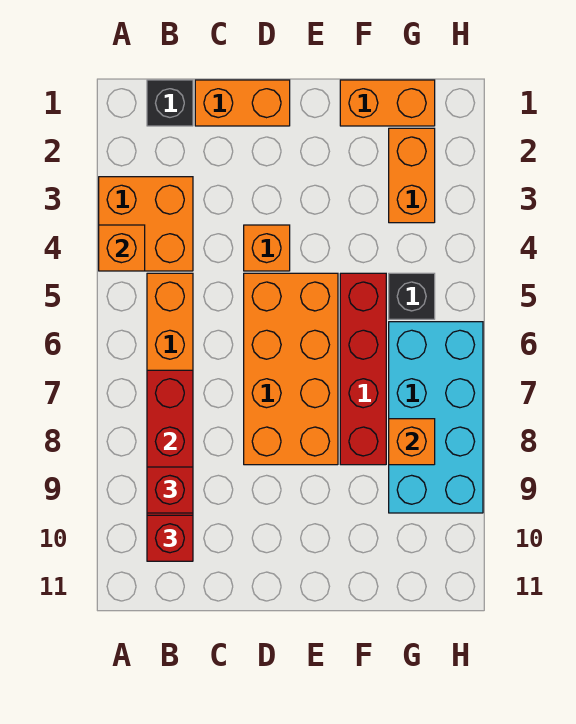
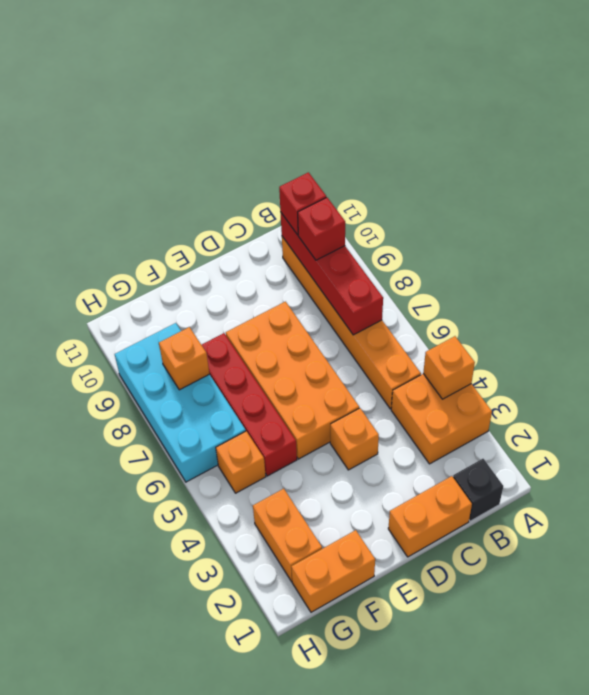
black 1x1 brick [389,273,435,319] -> orange 1x1 brick [216,431,266,493]

